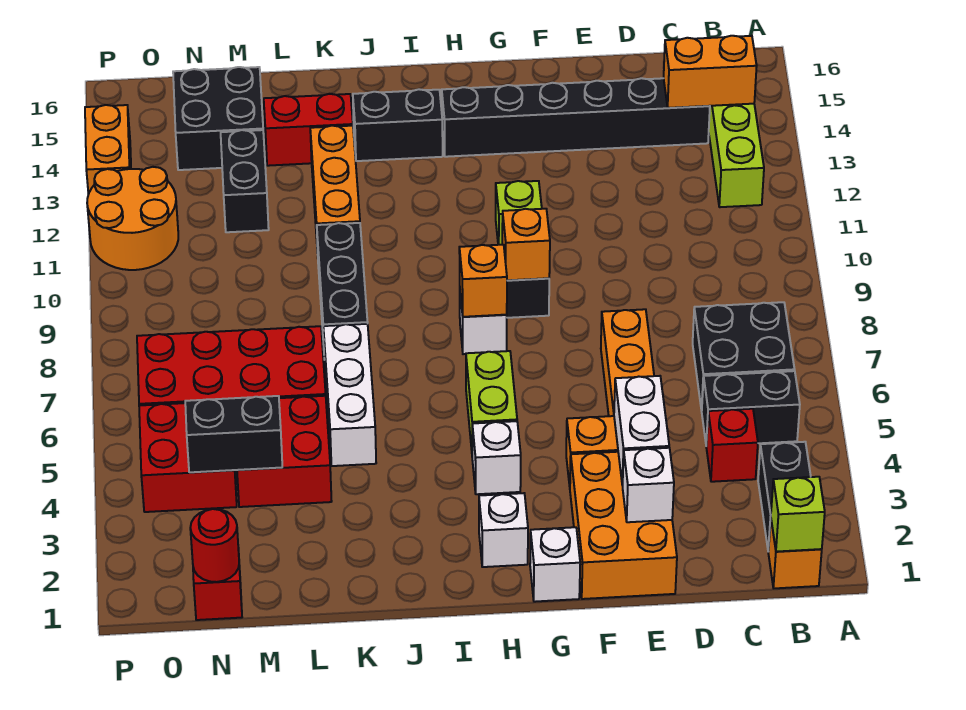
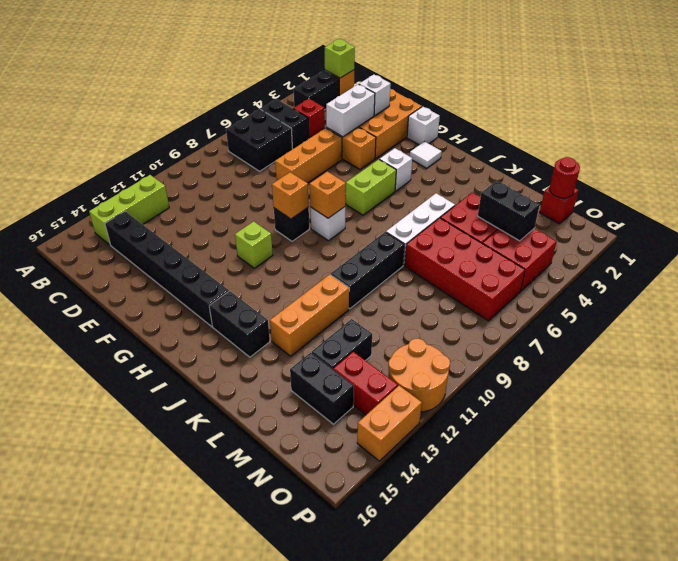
orange 1x2 brick [664,36,757,108] -> none
white 1x1 brick [479,493,528,567] -> white 1x1 tile [410,141,442,168]
red 1x2 brick [264,94,353,166] -> red 1x2 brick moved to [333,352,398,415]
black 2x2 brick [173,67,263,170] -> black 1x2 brick [290,353,354,424]

